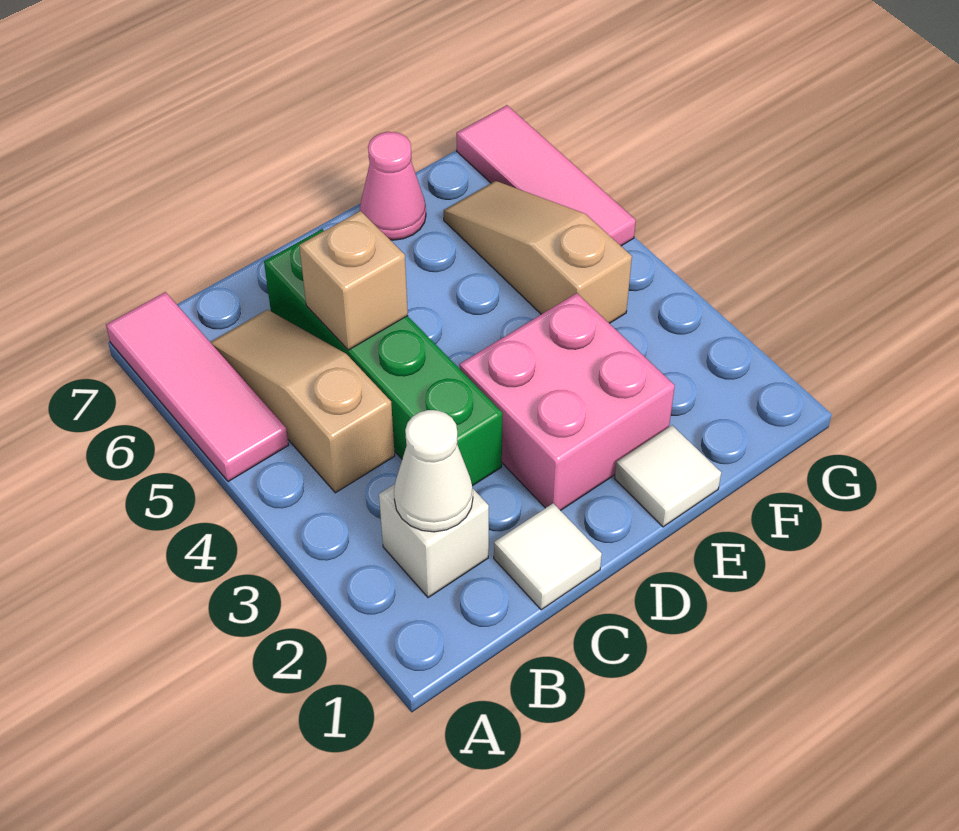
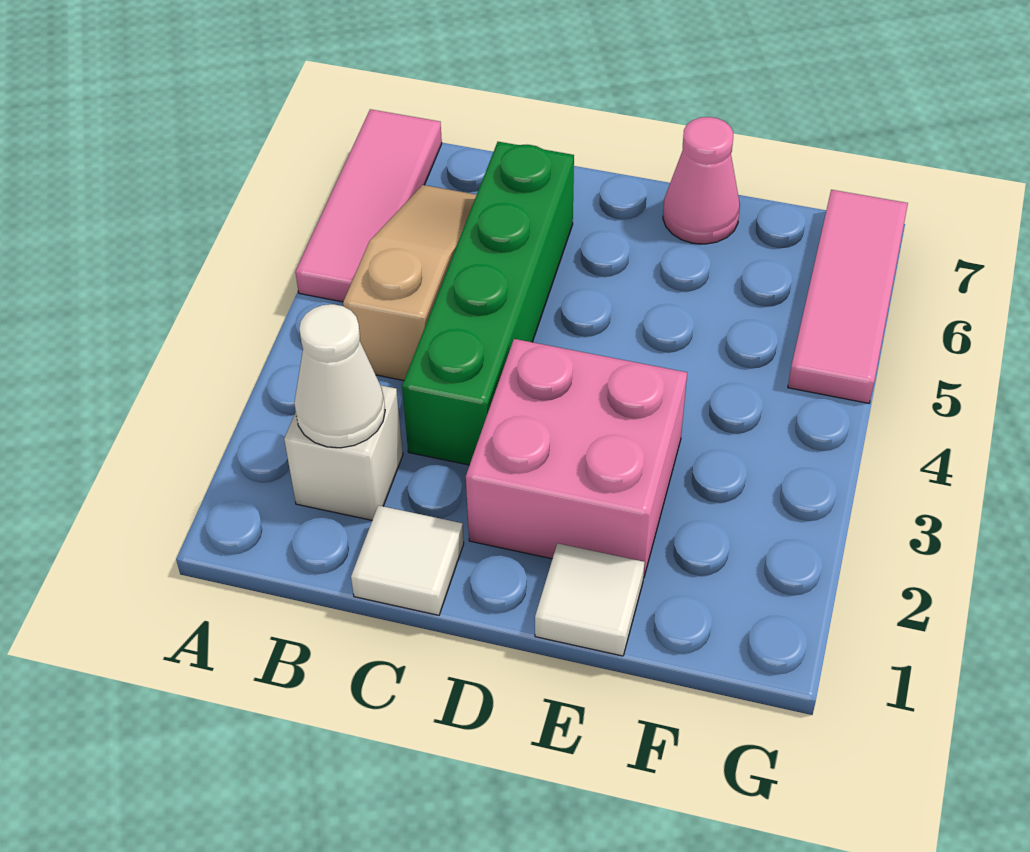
tan 1x1 brick [299,211,408,350] -> none
tan 1x3 slope [444,181,632,323] -> none

